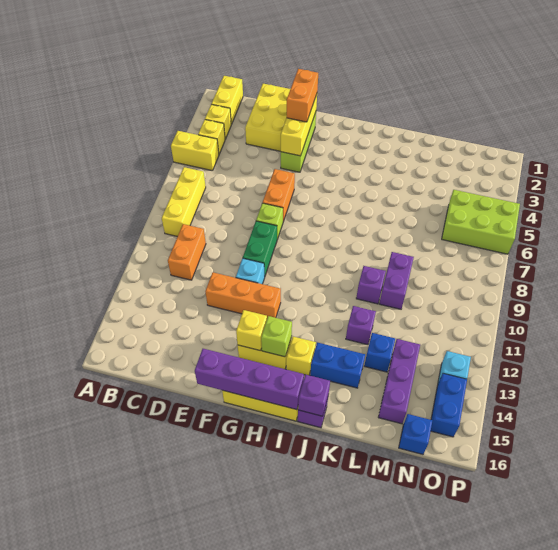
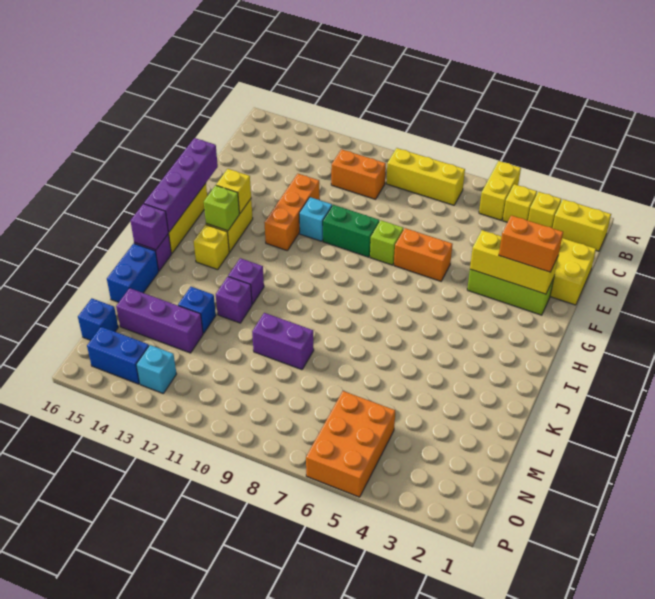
blue 1x2 brick [310,342,365,388] -> blue 1x2 brick moved to [107,243,159,302]
purple 1x1 brick [356,266,386,304] -> purple 1x1 brick moved to [228,258,264,304]
lime 2x3 brick [442,190,520,254] -> orange 2x3 brick [306,391,396,497]

